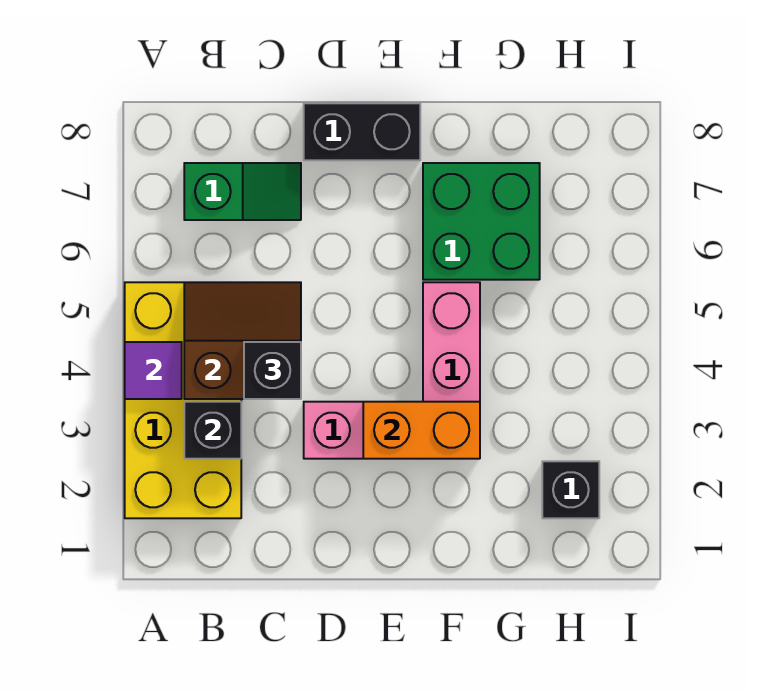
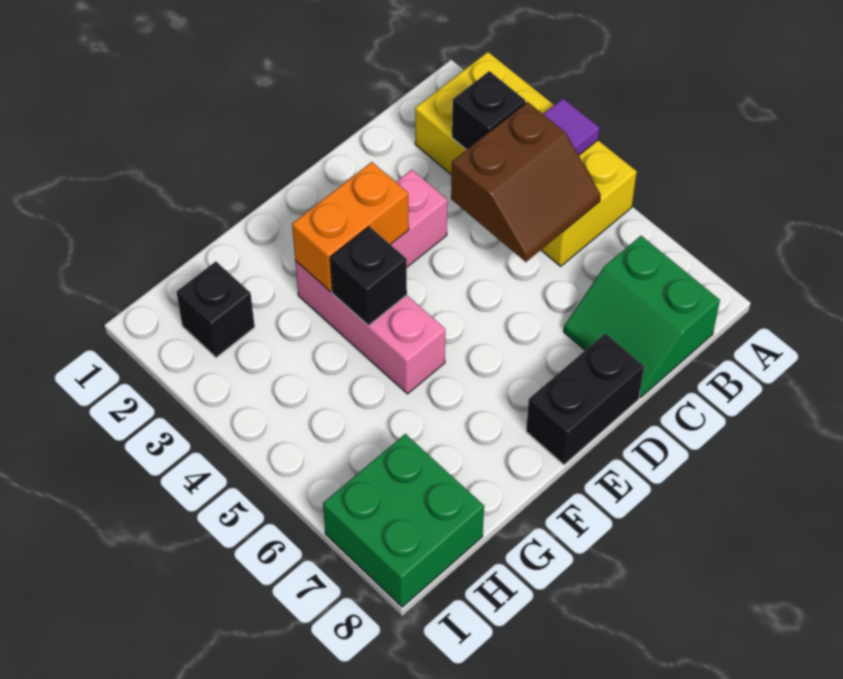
green 1x2 slope [184,163,301,220] -> green 2x2 slope [564,236,720,397]
black 1x1 brick [244,342,301,399] -> black 1x1 brick moved to [330,227,407,326]
green 2x2 brick [423,163,540,280] -> green 2x2 brick moved to [323,434,484,607]

